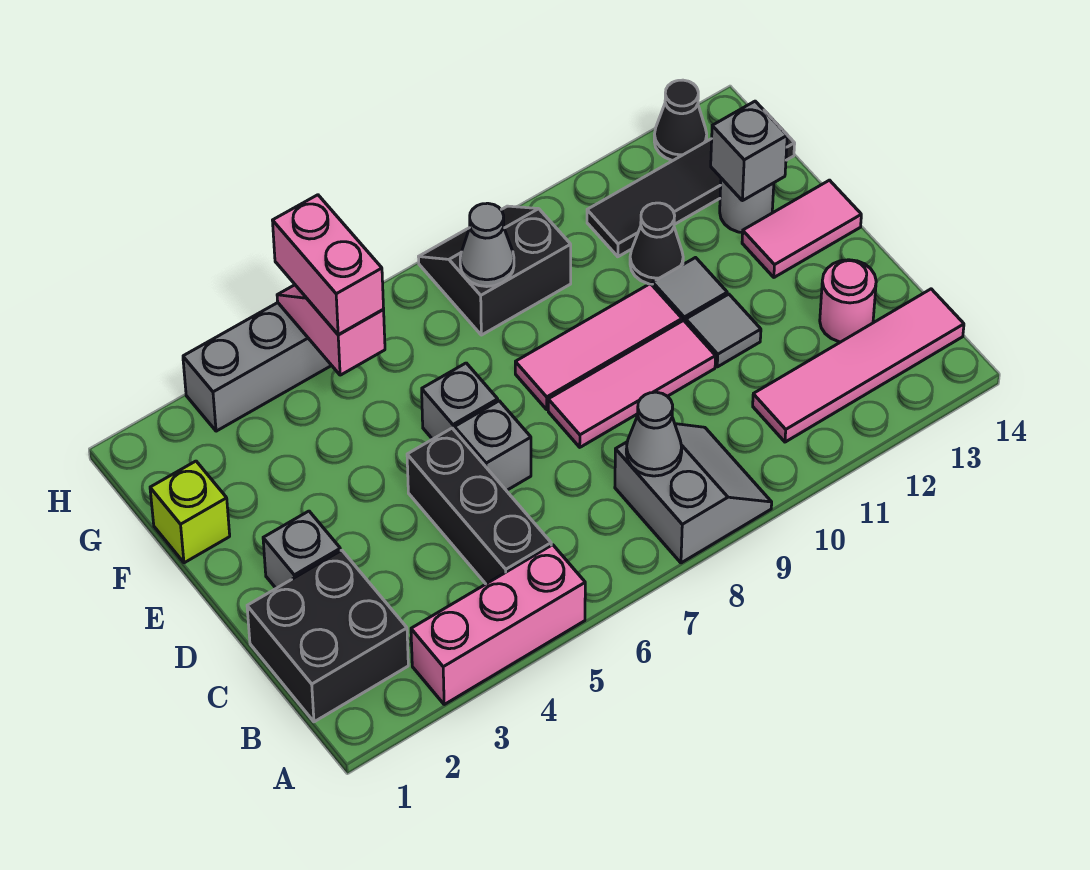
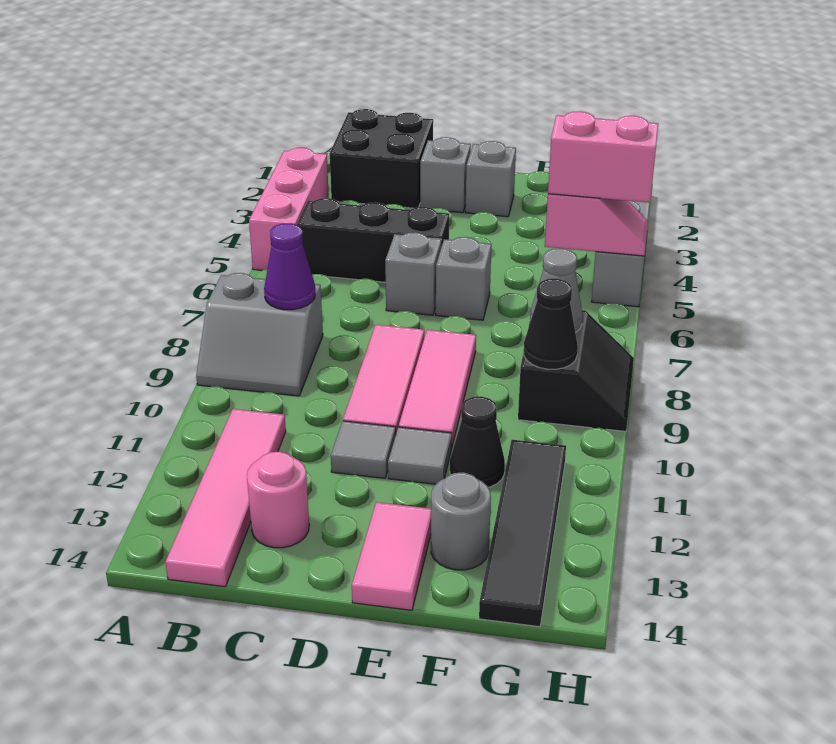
grey 1x1 cone [626,392,682,476] -> purple 1x1 cone [264,223,315,310]
lime 1x1 brick [150,461,230,563] -> none
grey 1x1 brick [711,101,787,201] -> grey 1x1 brick moved to [465,141,516,217]
black 1x1 cone [654,80,707,161] -> black 1x1 cone moved to [524,279,578,369]

